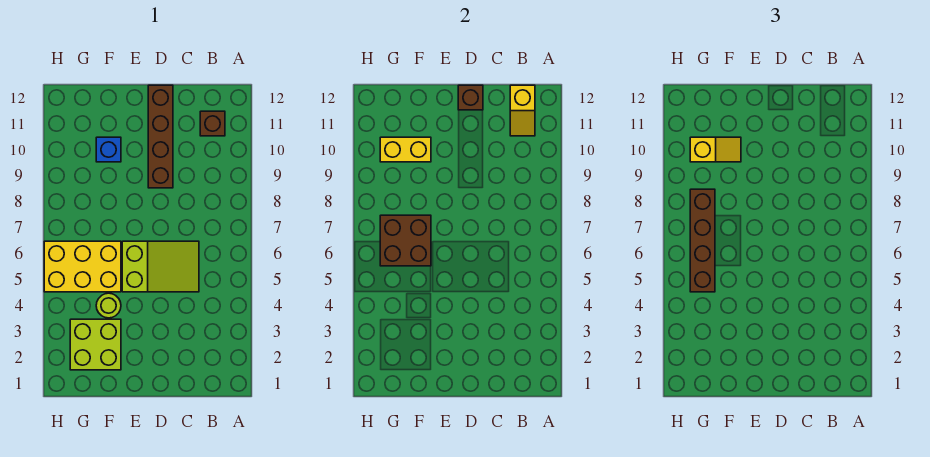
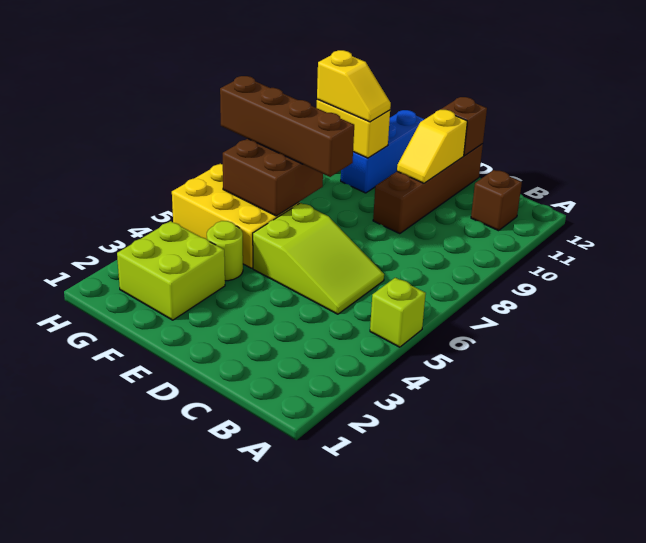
none -> lime 1x1 brick [370,278,426,347]
yellow 1x2 slope [510,85,535,136] -> yellow 1x2 slope moved to [397,110,467,183]
blue 1x1 brick [96,137,121,162] -> blue 1x3 brick [341,110,424,193]
brown 1x4 brick [690,189,715,292] -> brown 1x4 brick turned to [220,76,354,177]

